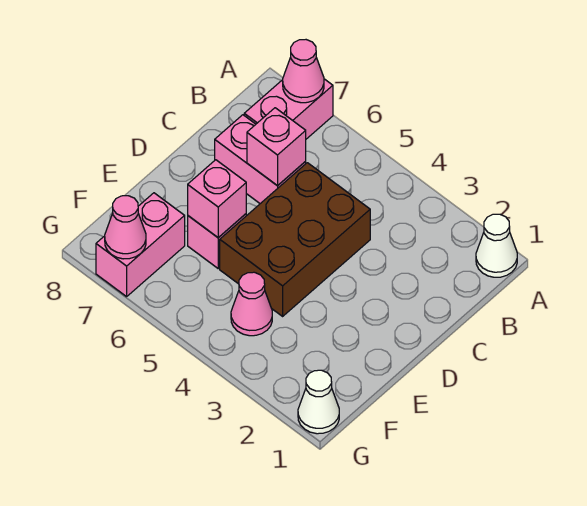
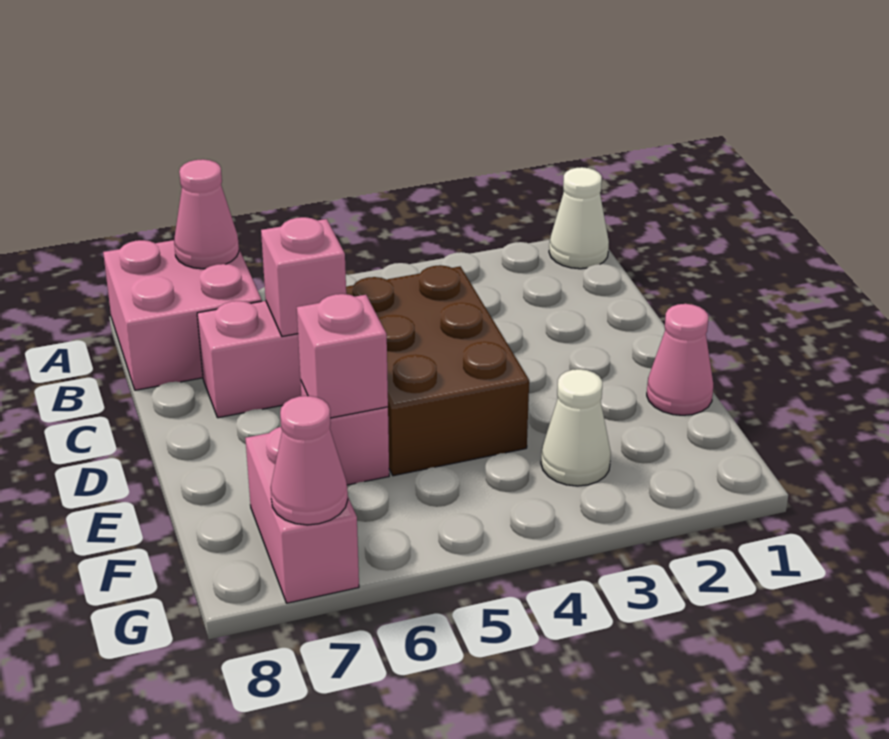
pink 1x2 brick [244,79,333,139] -> pink 2x2 brick [103,240,262,390]
pink 1x1 cone [231,272,272,336] -> pink 1x1 cone moved to [647,304,713,415]
white 1x1 cone [298,370,339,434] -> white 1x1 cone moved to [541,369,611,486]

